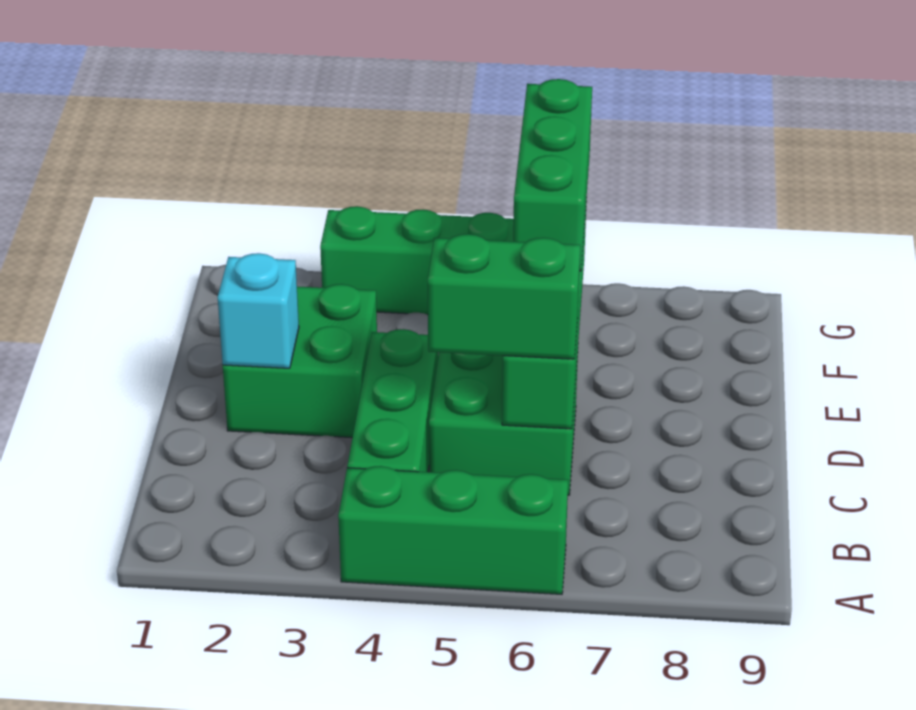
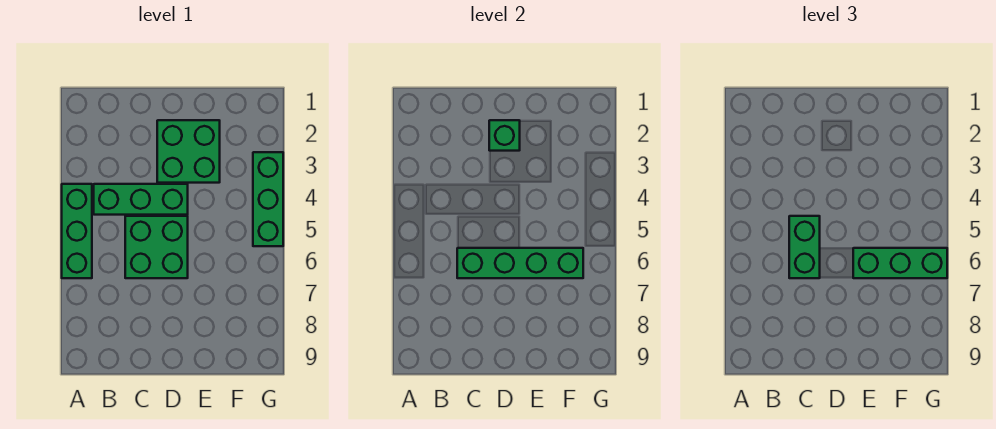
cyan 1x1 brick [218,253,299,368] -> green 1x1 brick [489,120,520,151]

